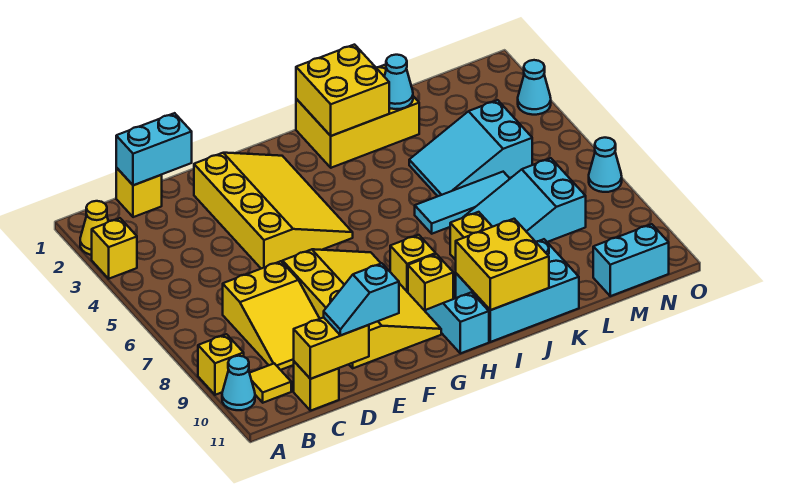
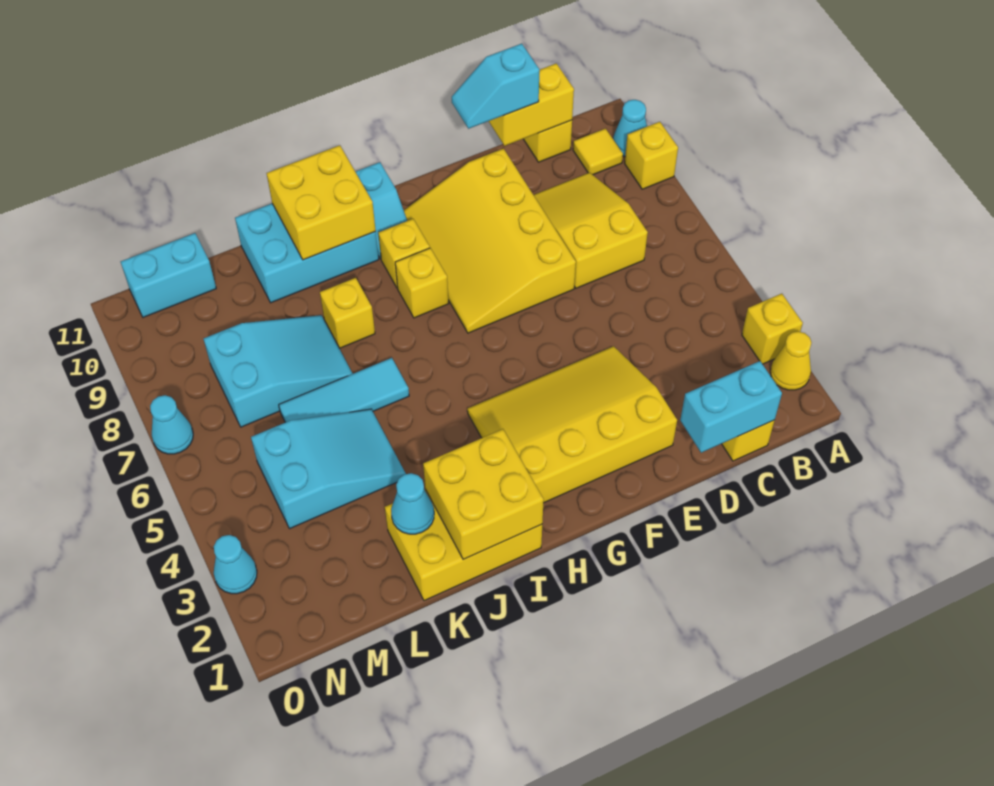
cyan 1x2 slope [324,263,399,336] -> cyan 1x2 slope turned to [452,44,540,129]
yellow 3x4 slope [194,153,353,269] -> yellow 3x4 slope turned to [467,346,677,503]

